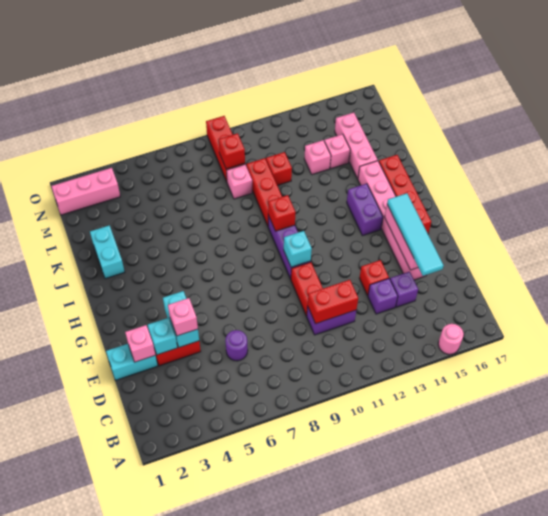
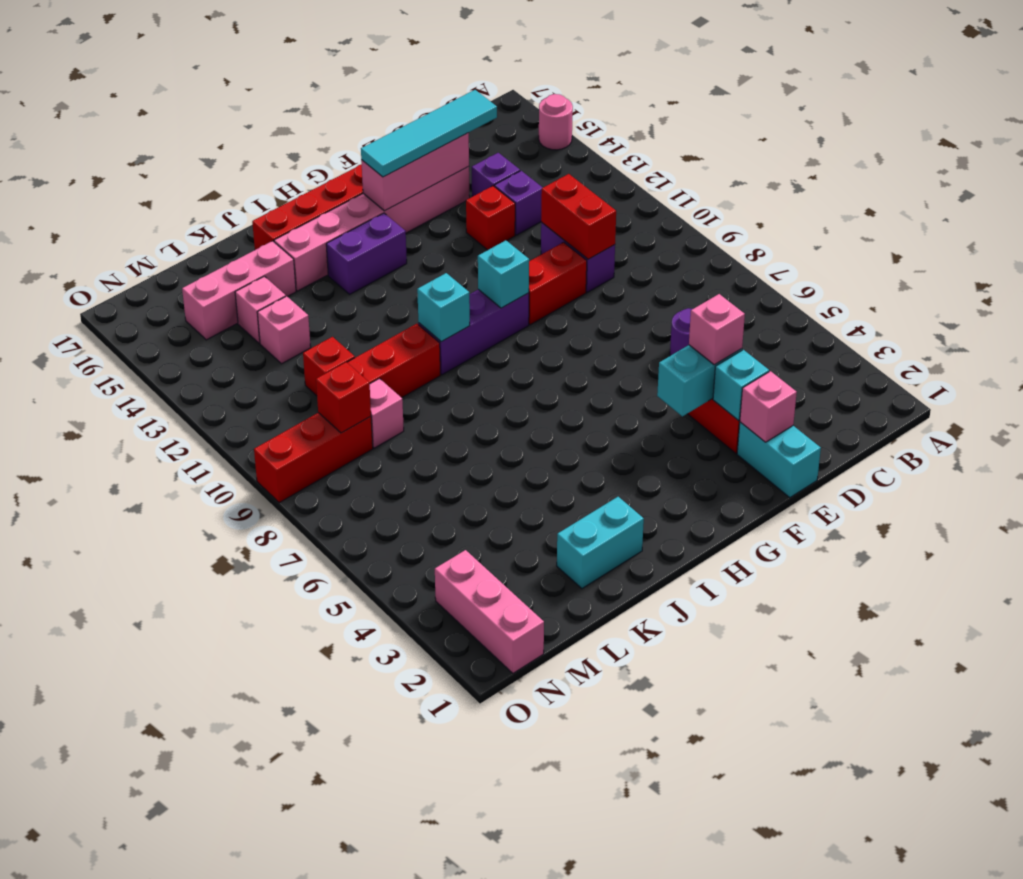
red 1x1 brick [268,195,295,231] -> cyan 1x1 brick [417,273,470,342]

